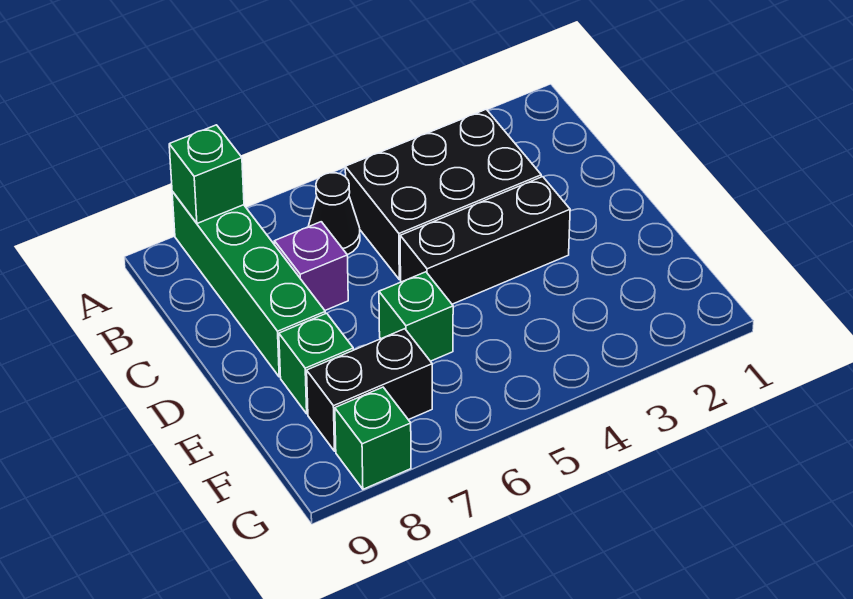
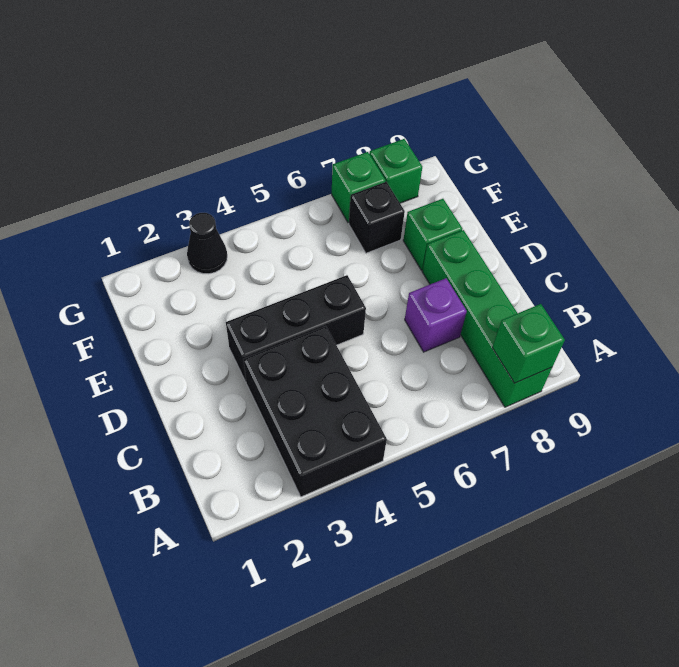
black 2x3 brick [345,109,541,279] -> black 2x3 brick turned to [244,326,387,497]
black 1x1 cone [308,173,360,255] -> black 1x1 cone moved to [187,213,227,274]
green 1x1 brick [379,272,453,361] -> green 1x1 brick moved to [332,152,386,223]
black 1x2 brick [307,329,432,451] -> black 1x1 brick [349,182,405,253]

